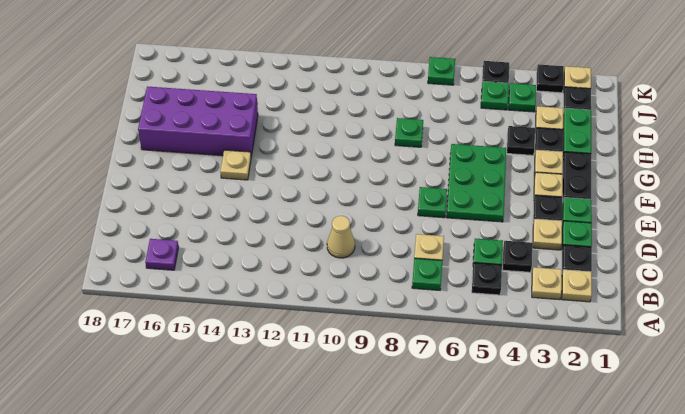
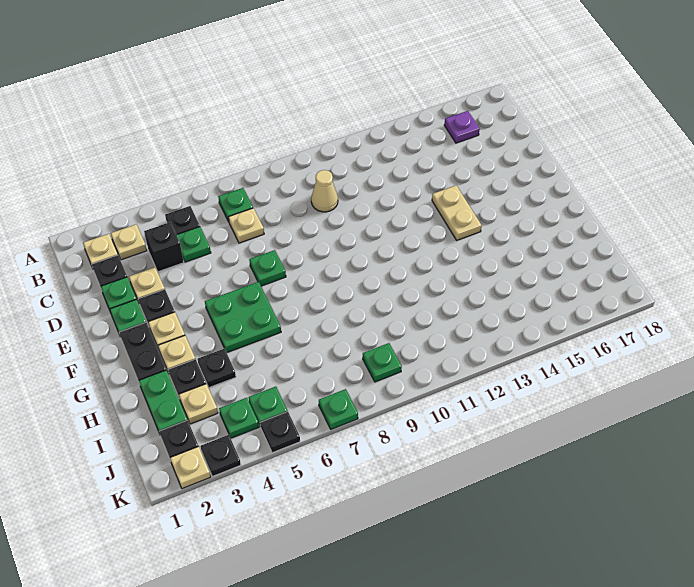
black 1x1 plate [503,241,532,272] -> black 1x1 brick [144,222,184,272]
green 2x3 plate [446,144,506,222] -> green 2x2 plate [205,282,281,353]
tan 1x1 plate [220,150,251,180] -> tan 1x2 plate [432,186,482,240]
purple 2x4 brick [138,87,258,156] -> none
green 1x1 plate [395,118,423,147] -> green 1x1 plate moved to [363,343,402,382]

